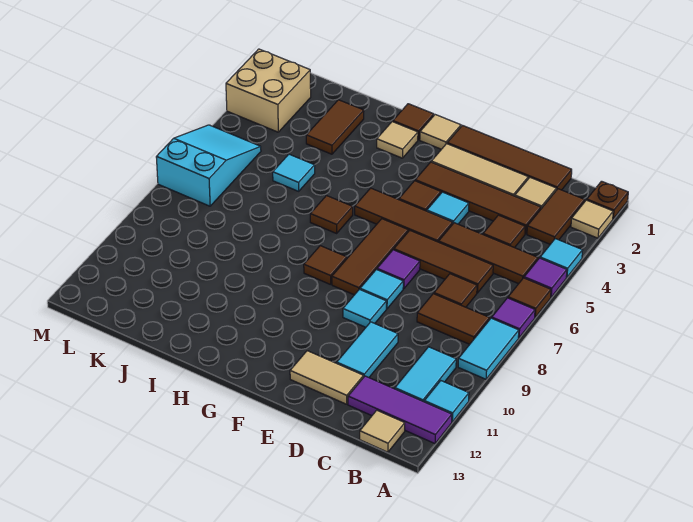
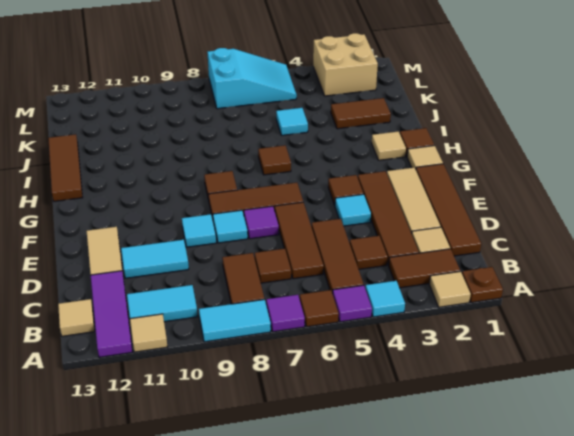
cyan 1x1 tile [424,381,469,422] -> tan 1x1 tile [130,314,167,352]
brown 1x3 tile [355,188,453,242] -> brown 1x3 tile moved to [48,134,83,201]

